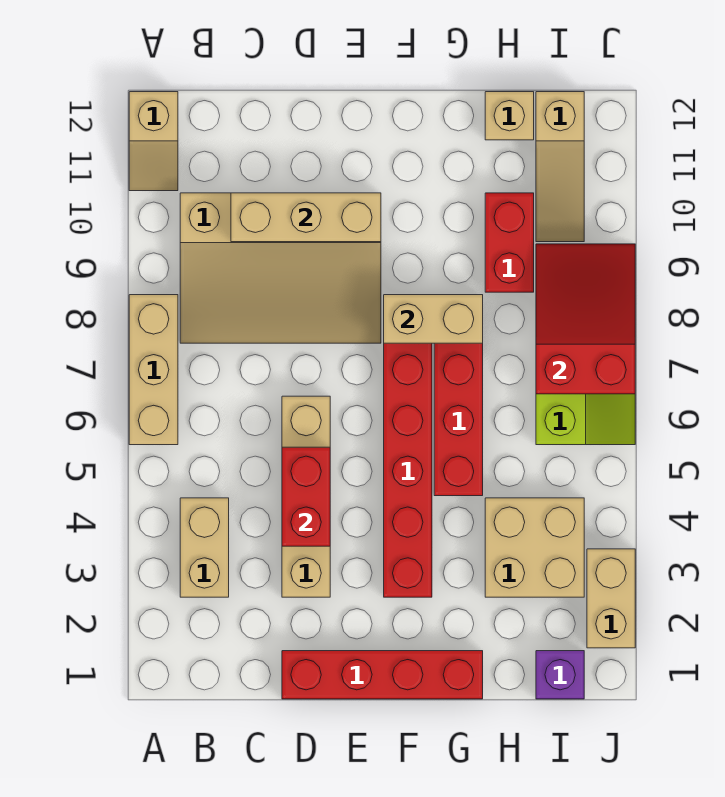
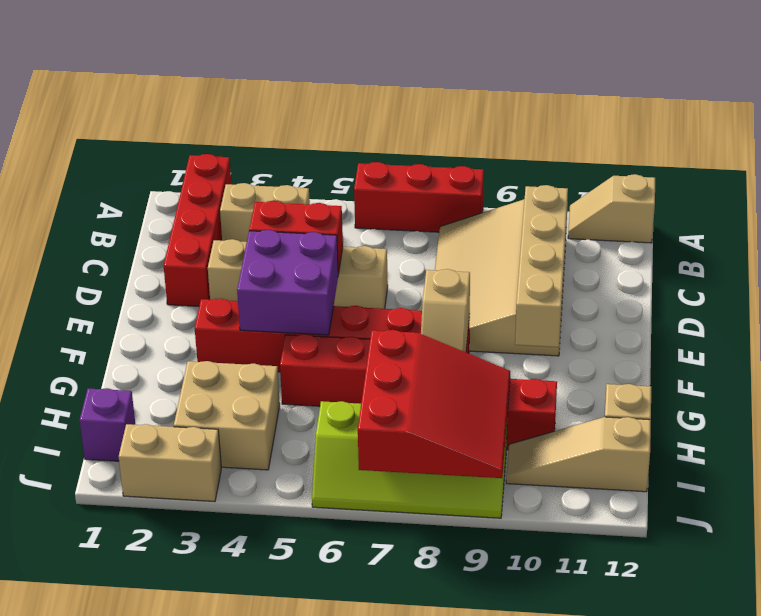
tan 1x3 brick [129,295,178,445] -> red 1x3 brick [354,162,484,232]
tan 1x3 brick [231,193,381,242] -> tan 1x4 brick [515,185,568,347]
red 1x4 brick [282,651,483,699] -> red 1x4 brick moved to [164,154,231,306]
none -> purple 2x2 brick [237,230,338,335]
tan 1x2 brick [384,295,483,343] -> tan 1x2 slope [421,269,470,352]
red 2x3 slope [536,244,635,394] -> red 3x3 slope [358,330,510,478]

